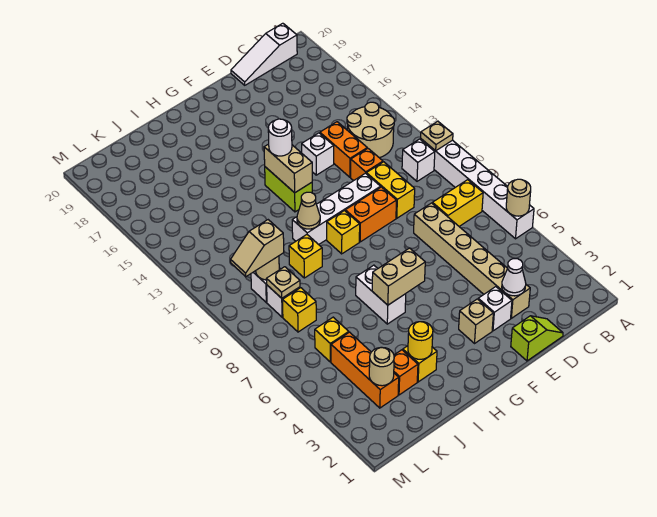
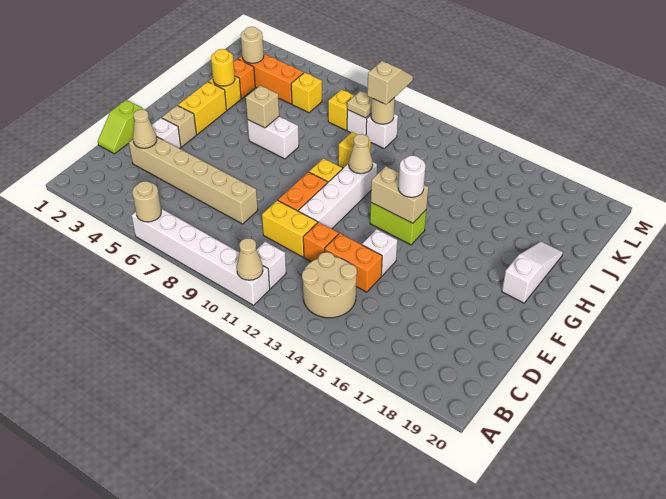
tan 1x1 plate [421,121,453,151] -> tan 1x1 cone [237,238,263,280]
yellow 1x2 brick [432,180,483,226] -> yellow 1x2 brick moved to [178,82,227,134]
white 1x3 slope [231,23,297,85] -> white 1x3 slope moved to [502,242,563,303]
white 1x1 cone [502,259,526,296] -> tan 1x1 cone [133,110,157,148]
tan 1x2 brick [372,248,425,305] -> tan 1x1 brick [246,85,279,128]

